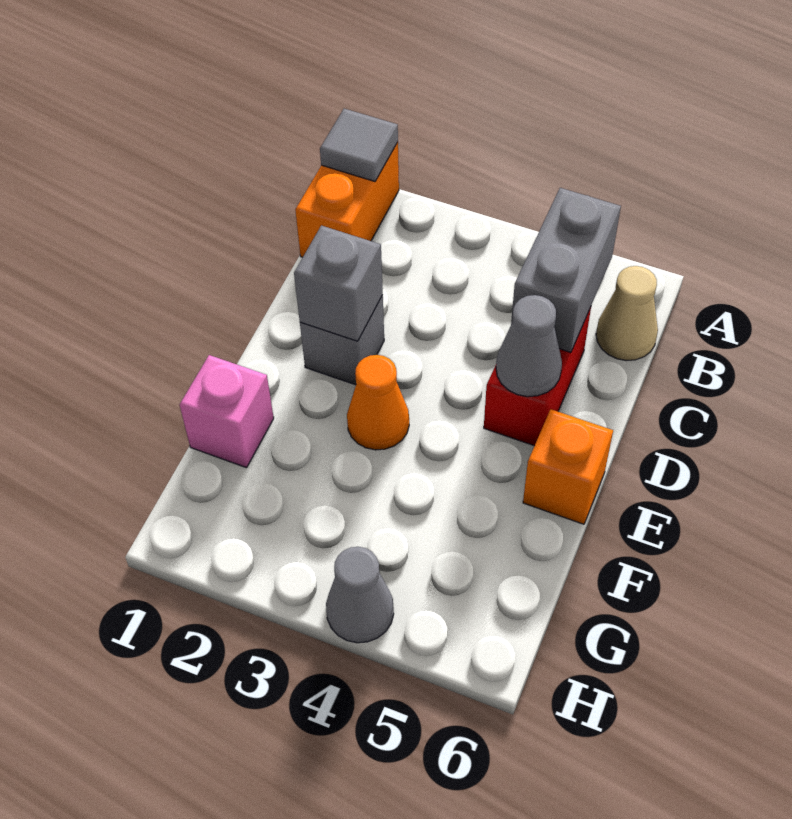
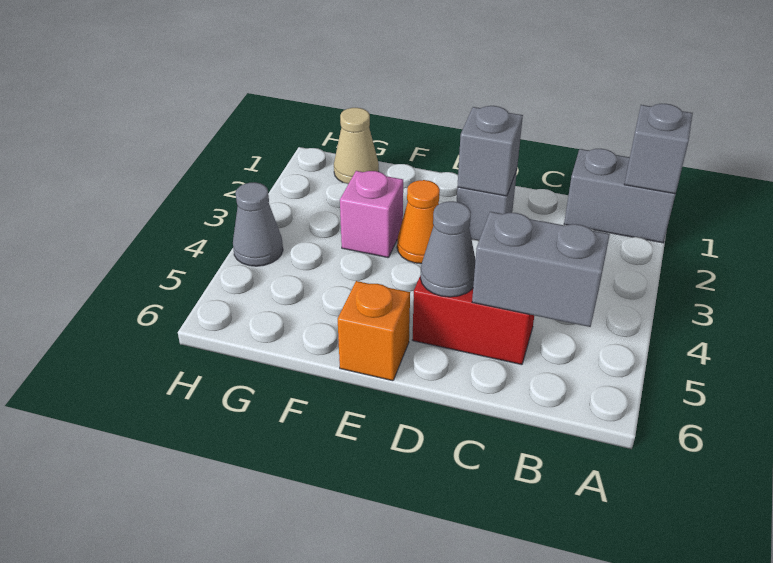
orange 1x2 brick [295,142,399,257] -> grey 1x2 brick [564,149,675,243]
grey 1x1 tile [320,109,398,181] -> grey 1x1 brick [624,104,693,194]
tan 1x1 cone [596,266,658,361] -> tan 1x1 cone moved to [334,108,379,184]
pink 1x1 brick [180,355,274,468] -> pink 1x1 brick moved to [340,171,403,258]

